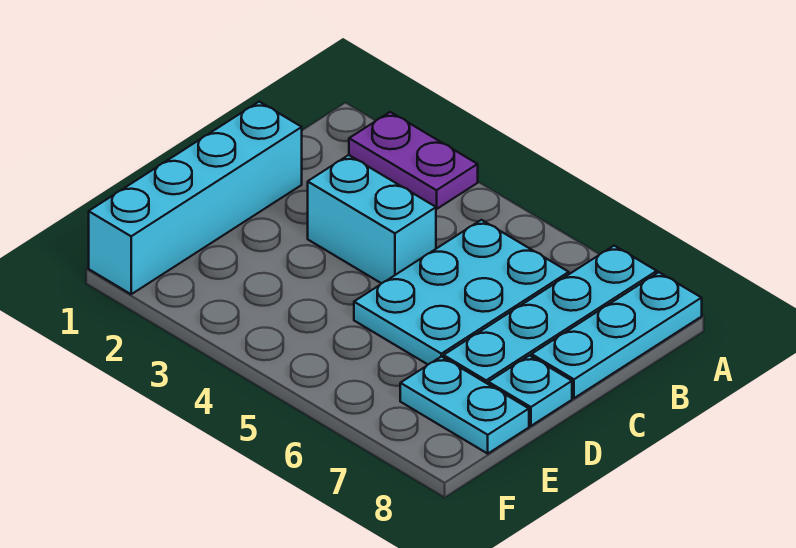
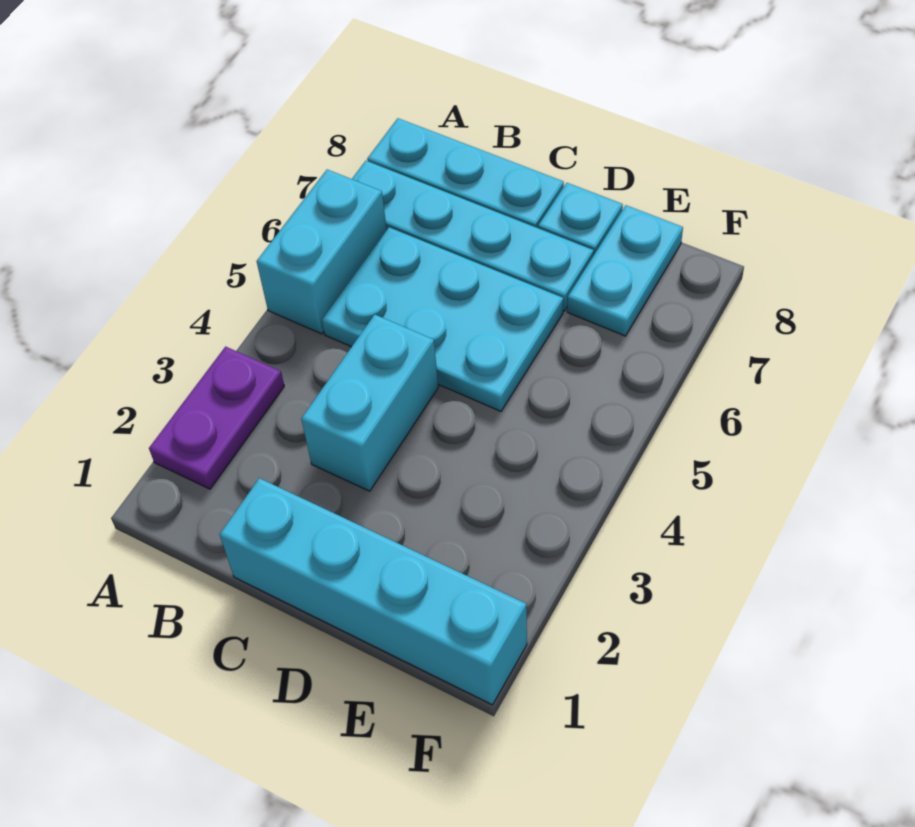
none -> cyan 1x2 brick [257,170,387,334]

